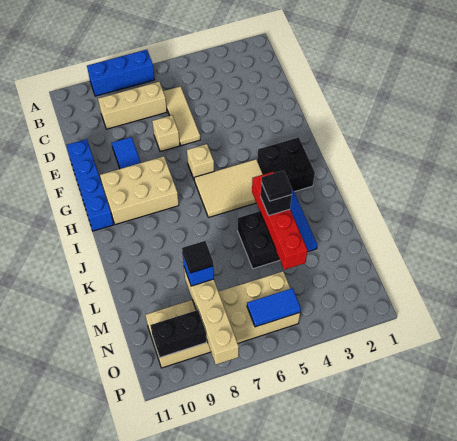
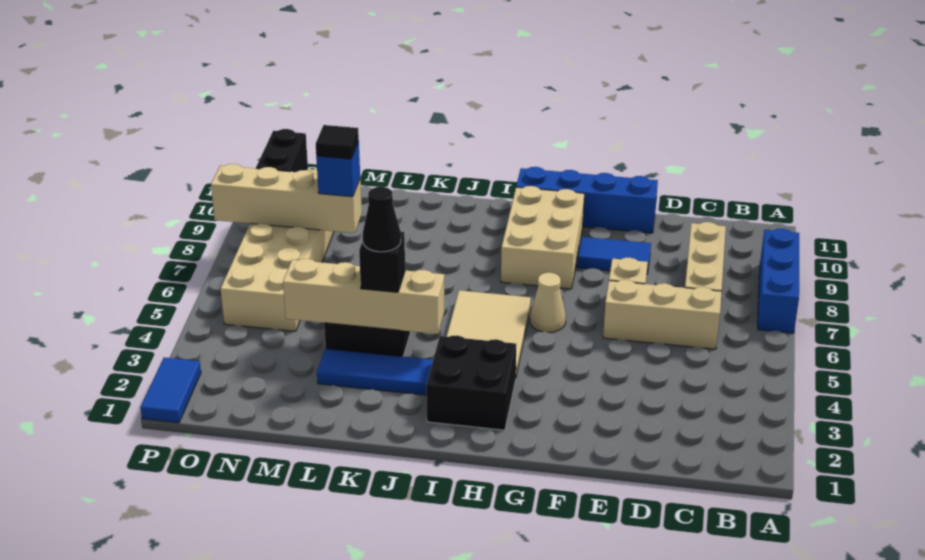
tan 1x3 tile [163,86,200,146] -> tan 1x3 brick [603,280,722,349]
tan 1x1 brick [187,144,214,181] -> tan 1x1 cone [530,273,566,332]
red 1x4 brick [252,171,308,270] -> tan 1x4 brick [283,259,445,334]
black 1x1 tile [261,171,292,201] -> black 1x1 cone [363,187,401,252]
blue 1x2 tile [247,288,301,327] -> blue 1x2 tile moved to [140,358,201,423]

